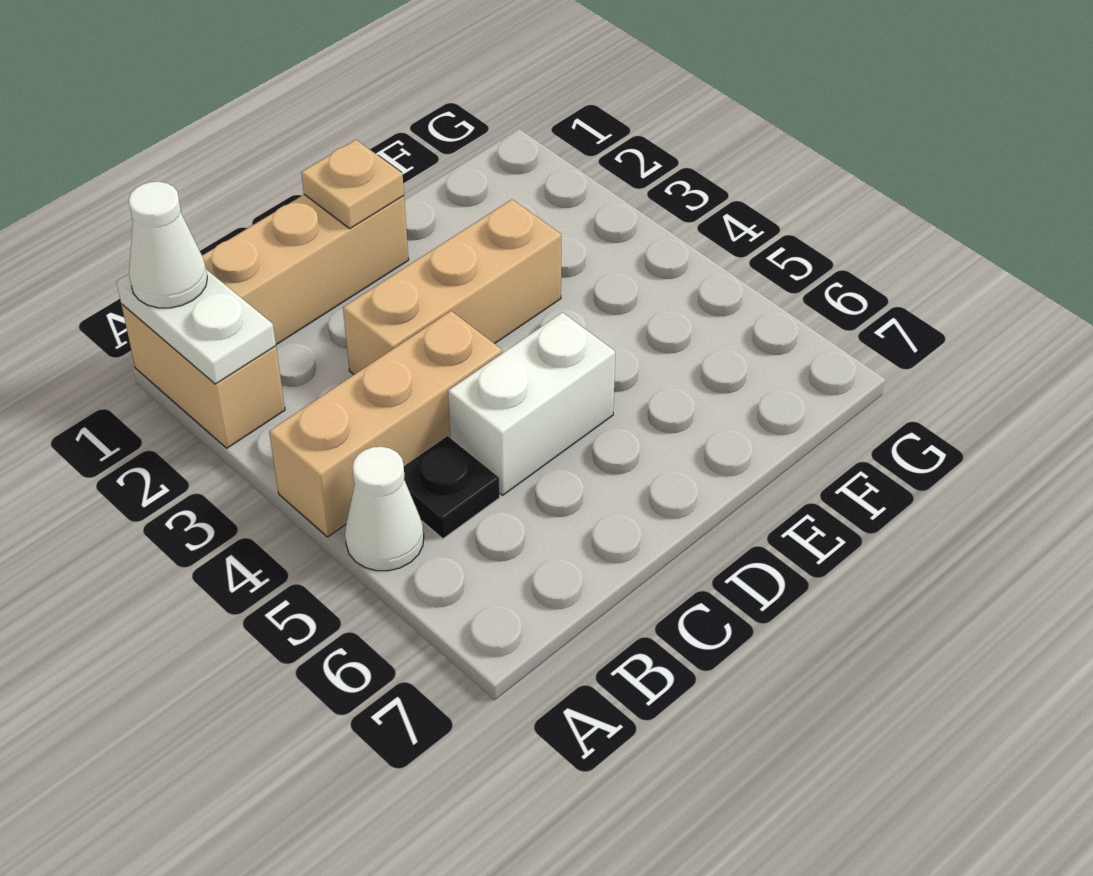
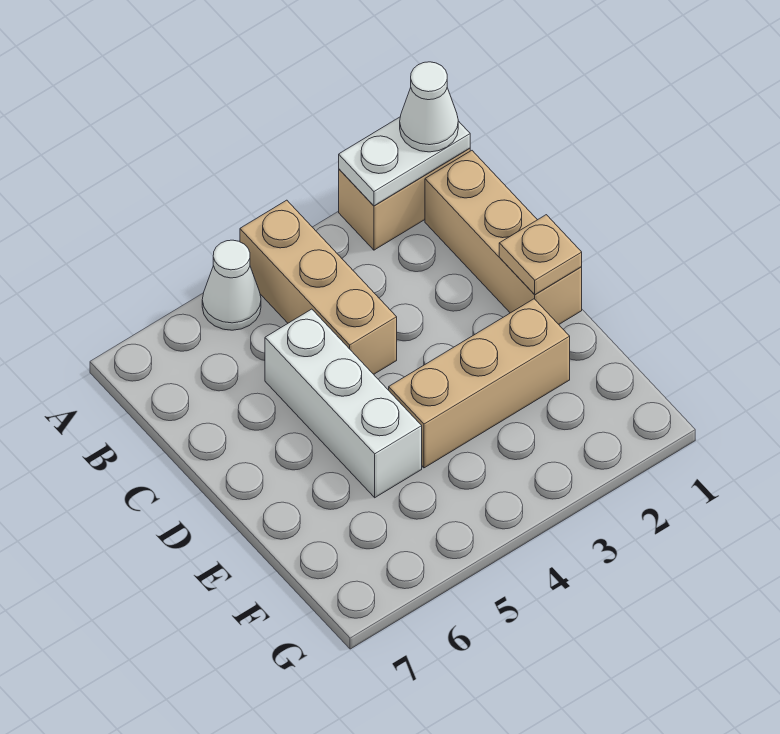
black 1x1 plate [404,436,500,539] -> none
tan 1x3 brick [343,200,561,374] -> tan 1x3 brick turned to [389,299,570,468]
white 1x2 brick [448,312,615,495] -> white 1x3 brick [265,309,422,498]

